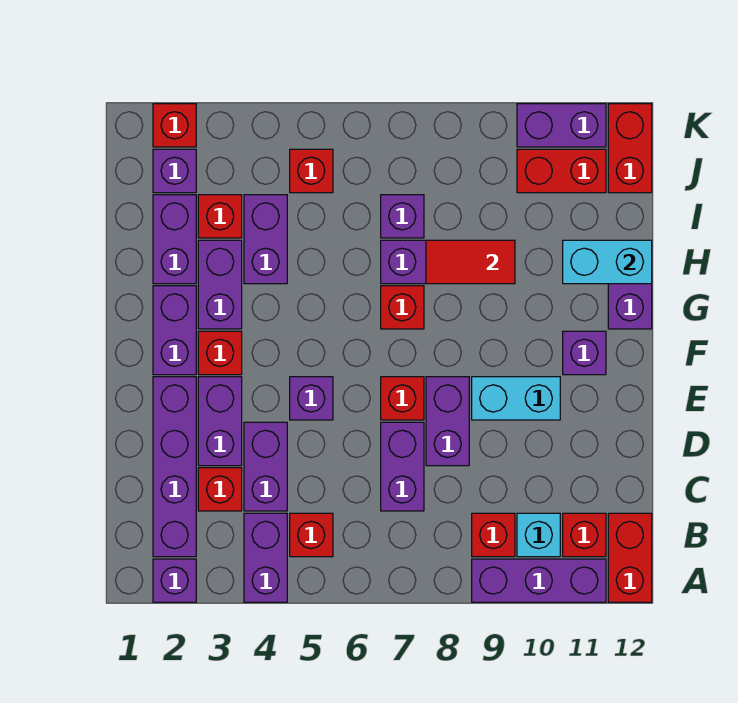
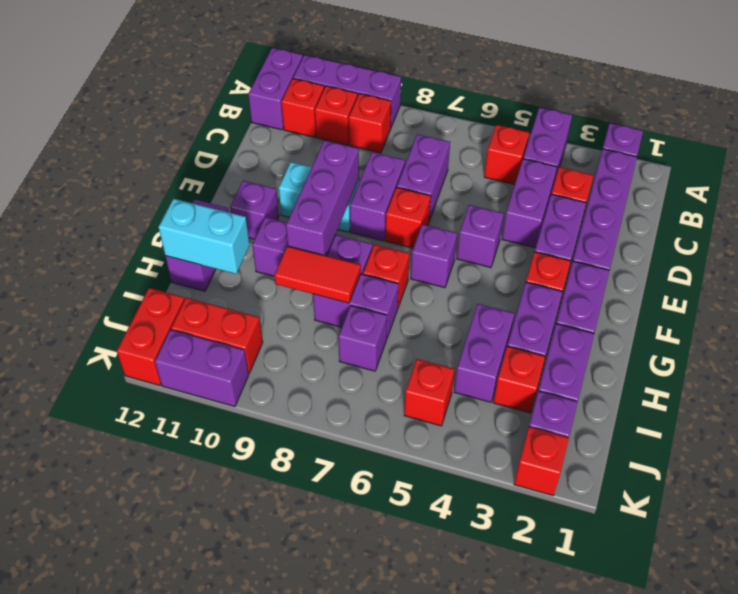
red 1x2 brick [608,513,652,602] -> purple 1x2 brick [248,48,303,130]
cyan 1x1 brick [517,513,560,557] -> red 1x1 brick [315,86,357,145]
none -> purple 1x3 brick [286,140,359,256]
none -> purple 1x1 brick [411,224,457,288]
none -> purple 1x3 brick [252,217,372,276]

